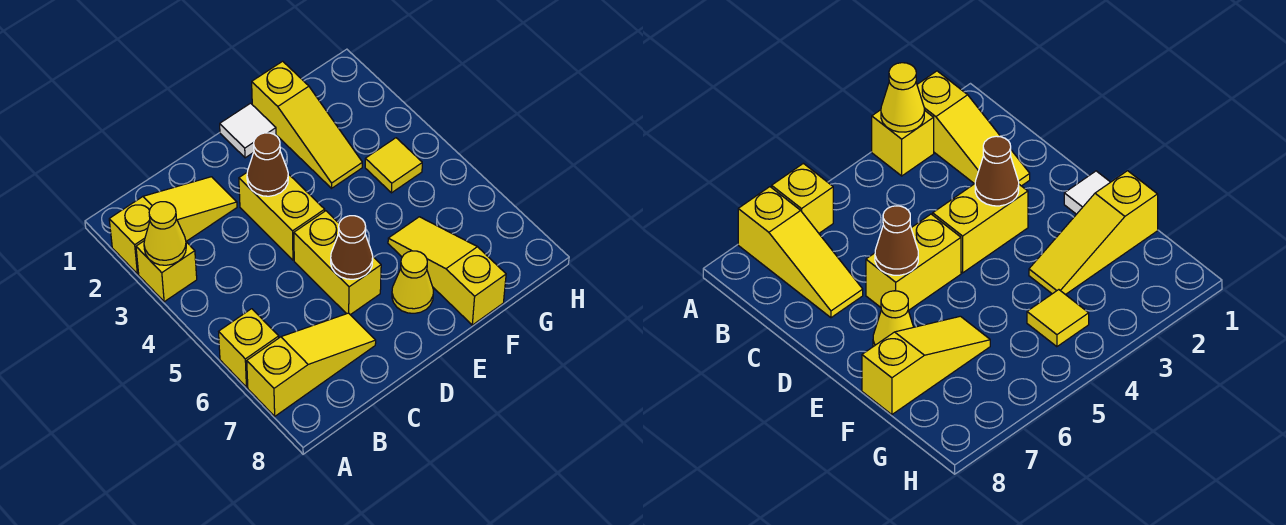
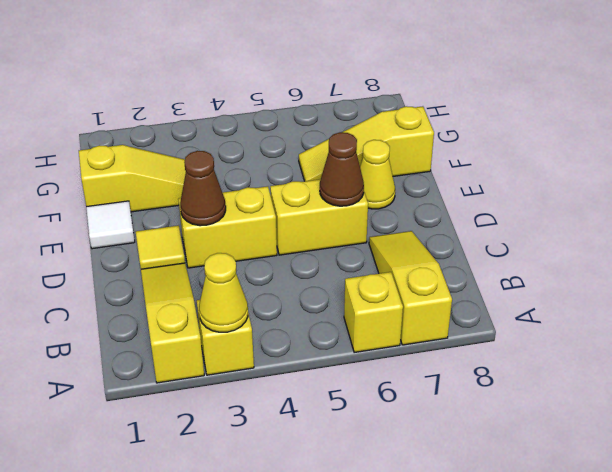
yellow 1x1 tile [365,138,422,193] -> yellow 1x1 tile moved to [136,225,185,269]

